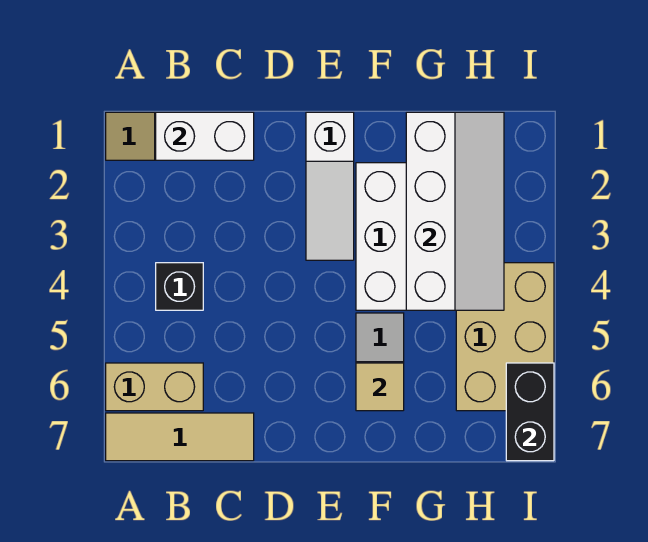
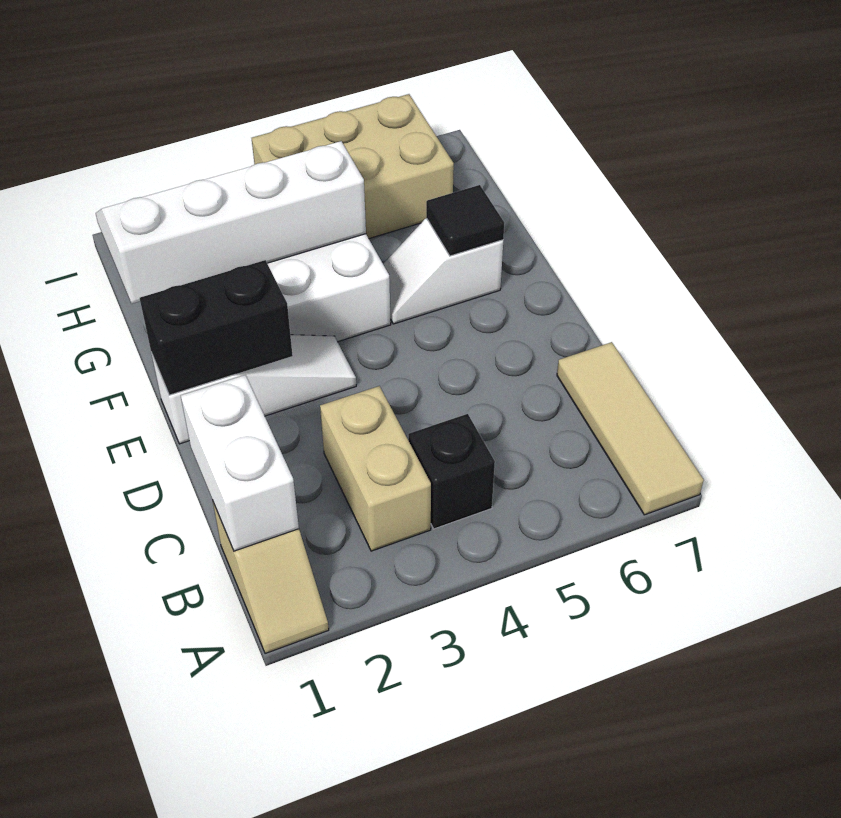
tan 1x2 brick [106,363,203,411] -> tan 1x2 brick moved to [320,386,431,551]
tan 1x1 tile [356,363,404,411] -> black 1x1 tile [426,185,504,256]
black 1x2 brick [506,363,554,461] -> black 1x2 brick moved to [140,260,293,395]

